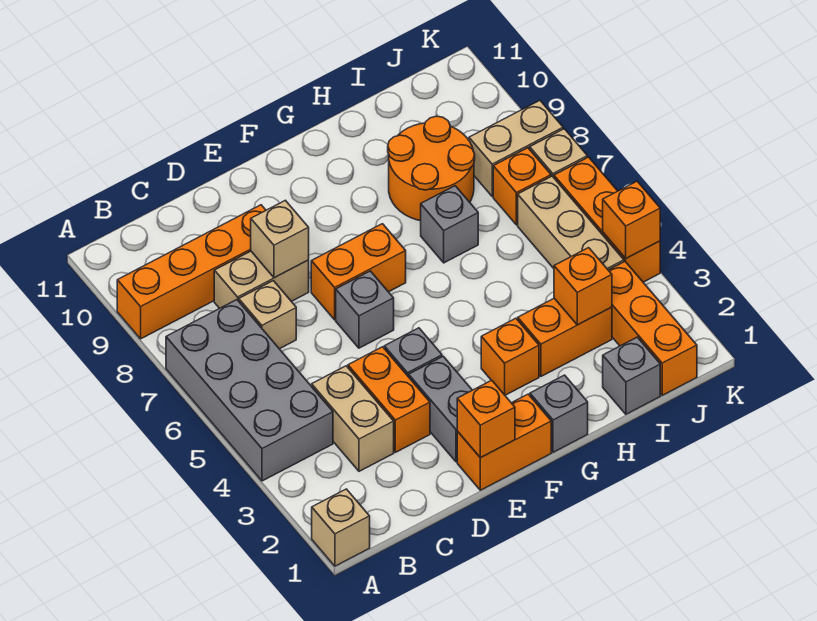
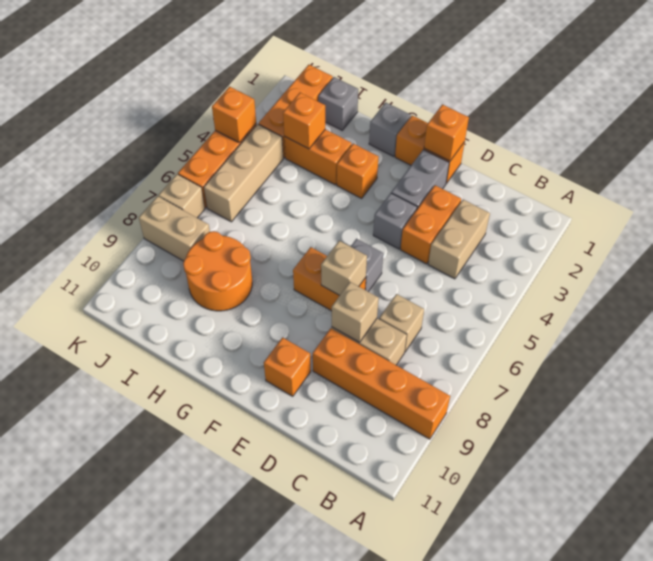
tan 1x1 brick [312,489,370,566] -> tan 1x1 brick moved to [321,241,367,295]
grey 2x4 brick [166,300,333,481] -> none
grey 1x1 brick [421,186,478,263] -> none
orange 1x1 brick [493,148,551,225] -> orange 1x1 brick moved to [264,337,311,396]

